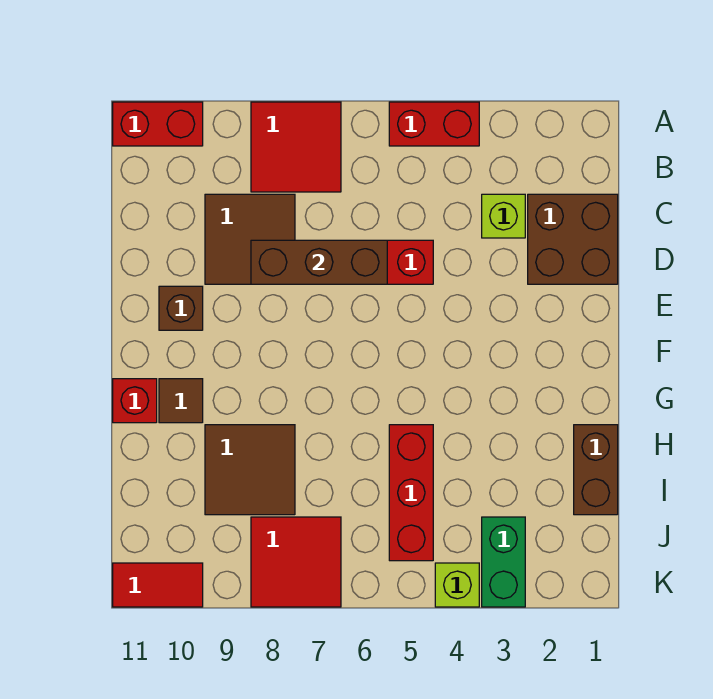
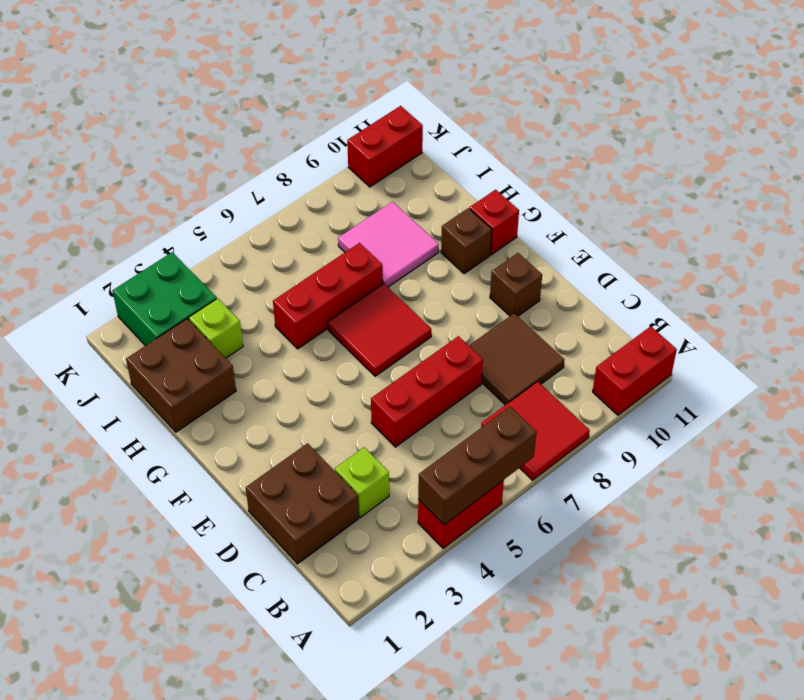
brown 1x3 brick [251,240,387,284] -> brown 1x3 brick moved to [418,407,537,525]
brown 1x1 tile [159,379,203,423] -> brown 1x1 brick [441,208,492,274]
brown 1x2 brick [574,425,618,515] -> brown 2x2 brick [126,319,236,432]
red 1x3 brick [389,425,433,561] -> red 1x3 brick turned to [273,243,383,349]
brown 2x2 tile [205,425,295,515] -> pink 2x2 tile [338,202,439,287]
green 1x2 brick [482,517,525,607] -> green 2x2 brick [112,252,217,346]
red 2x2 tile [251,517,341,607] -> red 2x2 tile moved to [328,284,431,376]
lime 1x1 brick [435,563,479,607] -> lime 1x1 brick moved to [189,298,243,358]
red 1x2 tile [113,563,203,607] -> red 1x2 brick [347,106,423,187]

